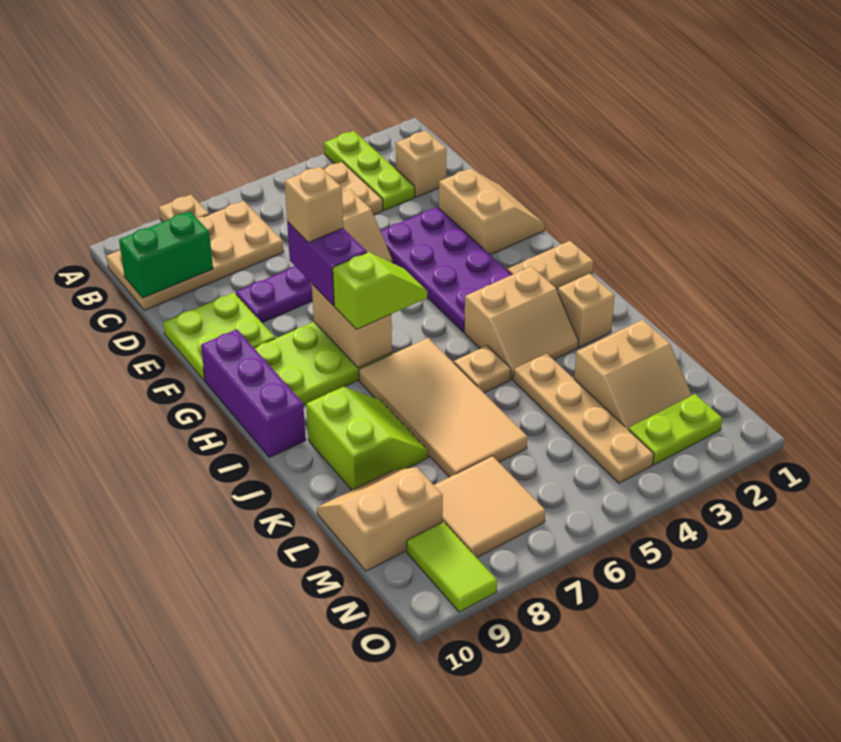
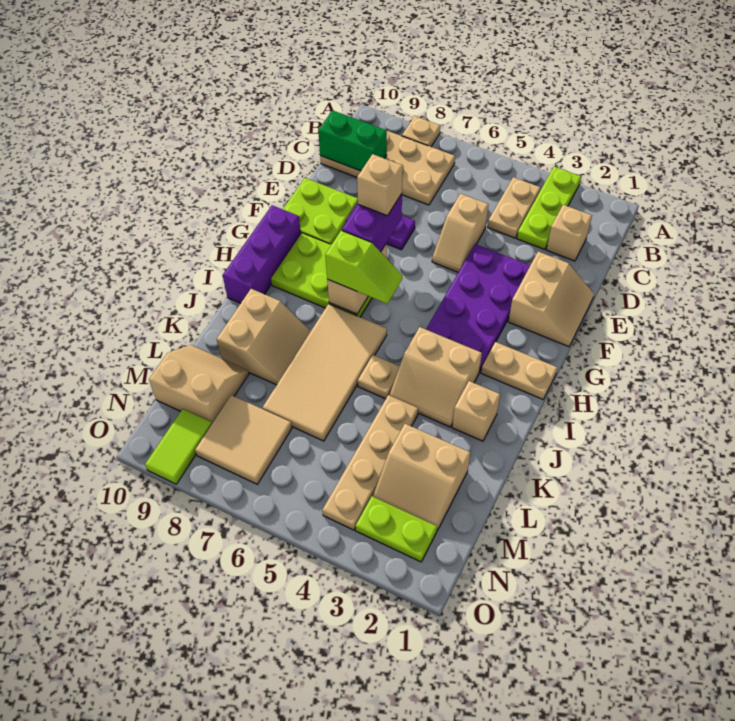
lime 2x2 slope [306,387,428,490] -> tan 2x2 slope [217,289,311,385]

